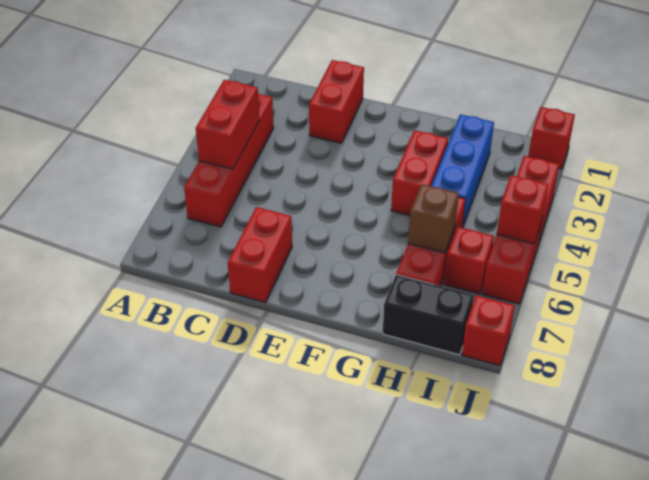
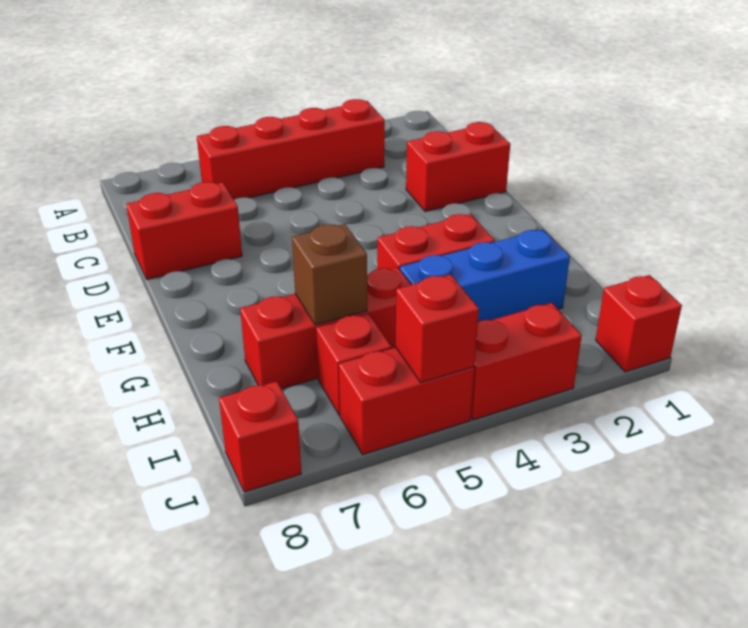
red 1x2 brick [196,80,259,169] -> none
black 1x2 brick [383,275,474,355] -> none

